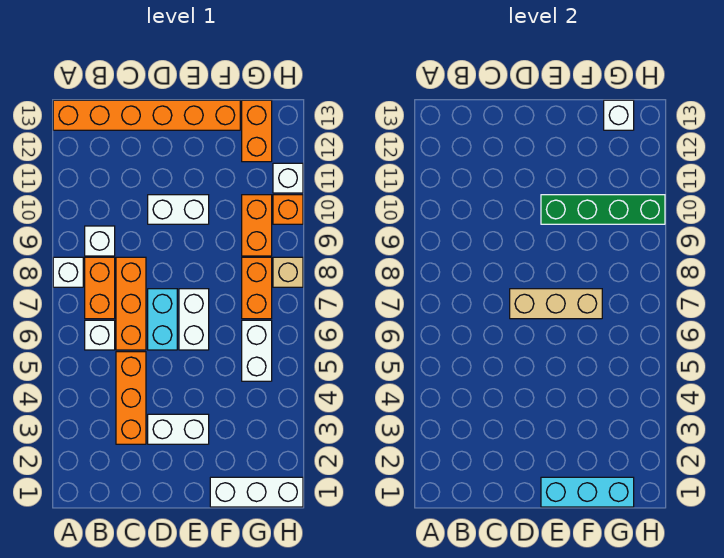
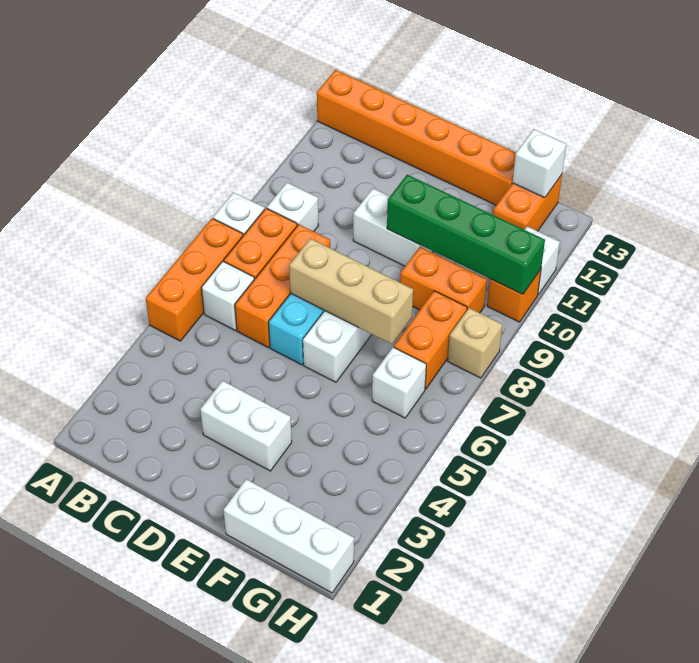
orange 1x3 brick [116,352,146,444] -> orange 1x3 brick moved to [146,218,243,341]
cyan 1x3 brick [541,477,634,507] -> none
white 1x2 brick [242,320,272,381] -> white 1x1 brick [372,347,426,418]
orange 1x2 brick [242,195,272,256] -> orange 1x2 brick turned to [400,247,487,313]

